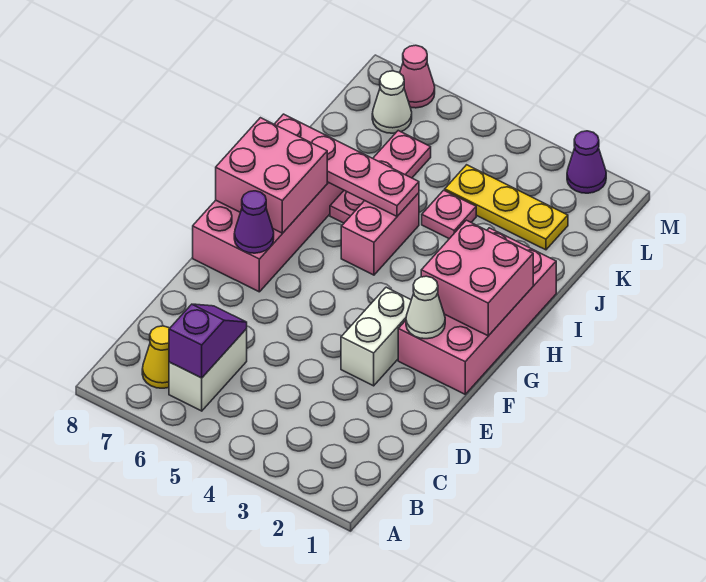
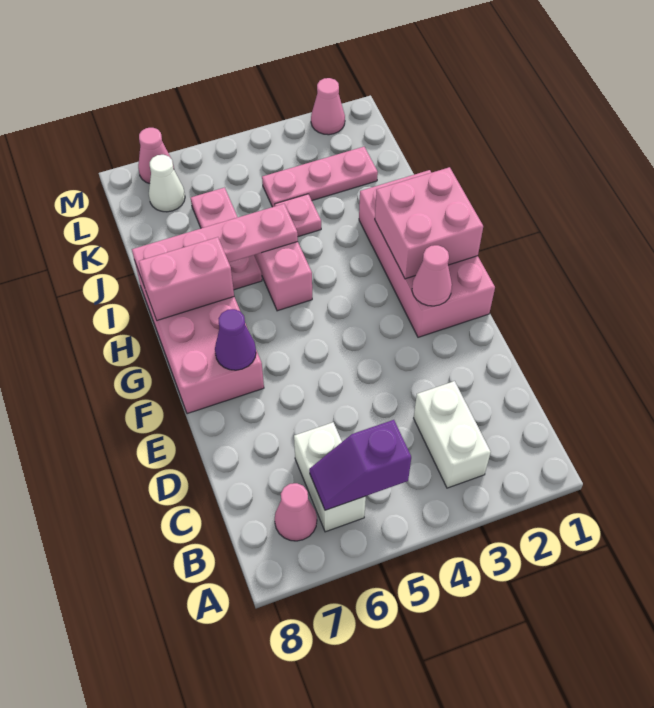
purple 1x2 slope [169,304,247,378] -> purple 1x2 slope turned to [309,420,411,510]
yellow 1x1 cone [142,326,170,388] -> pink 1x1 cone [275,483,317,541]
white 1x2 brick [341,287,411,386] -> white 1x2 brick moved to [414,381,491,488]
white 1x1 cone [406,276,445,339] -> pink 1x1 cone [412,245,452,306]
pink 2x2 brick [216,118,327,233] -> pink 1x2 brick [139,237,234,320]
yellow 1x3 plate [445,165,568,250] -> pink 1x3 plate [262,147,378,207]
purple 1x1 cone [567,131,606,193] -> pink 1x1 cone [311,78,345,135]

